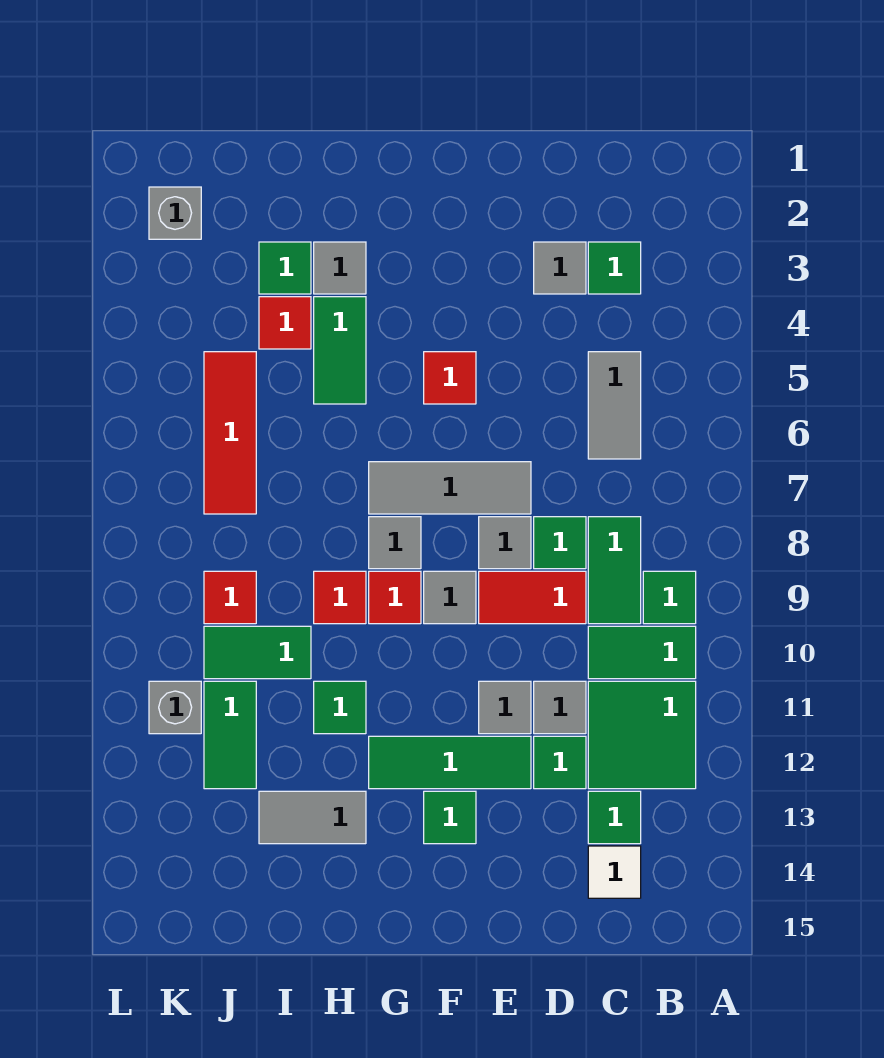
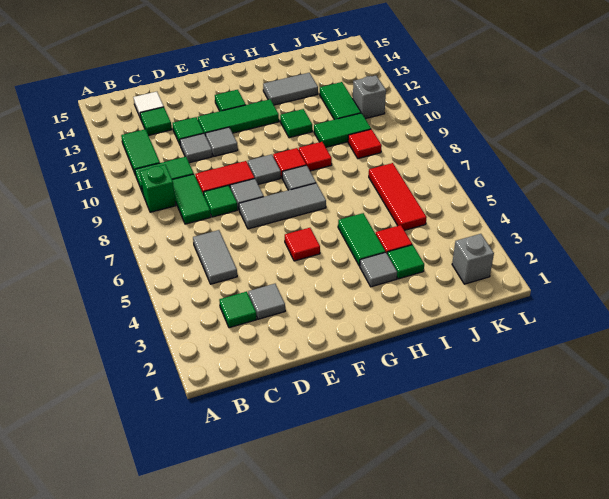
green 1x1 tile [643,571,696,624] -> green 1x1 brick [140,165,176,212]
green 2x2 tile [588,681,696,789] -> green 1x2 tile [121,129,160,175]

